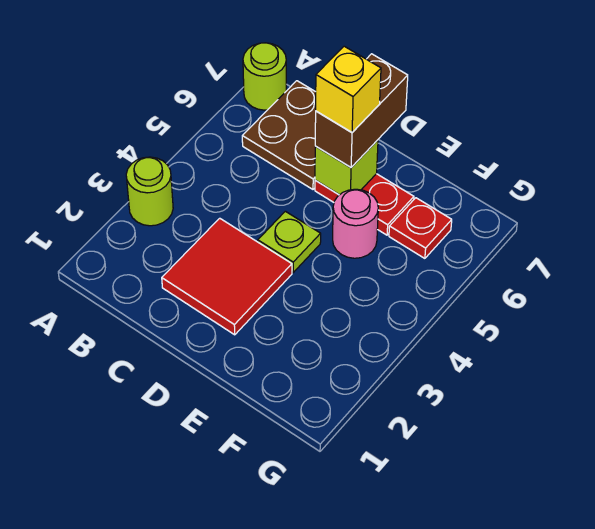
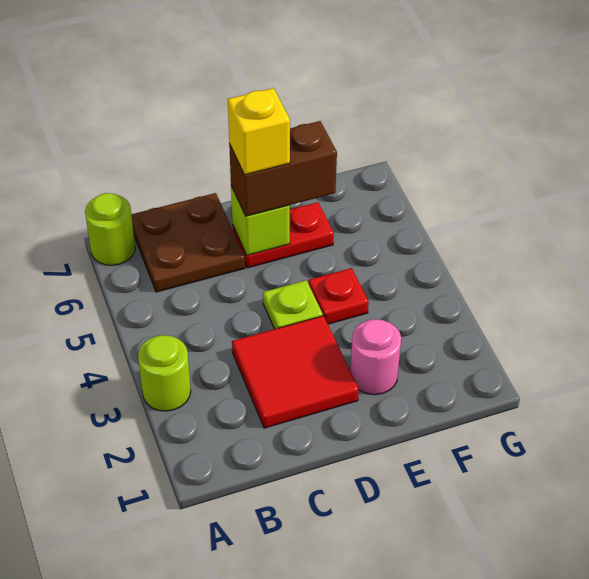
brown 1x2 brick [315,54,408,167] -> brown 1x2 brick turned to [229,121,337,216]
pink 1x1 round brick [333,189,378,258] -> pink 1x1 round brick moved to [350,319,401,395]
red 1x1 plate [389,198,452,258] -> red 1x1 plate moved to [309,268,369,324]

